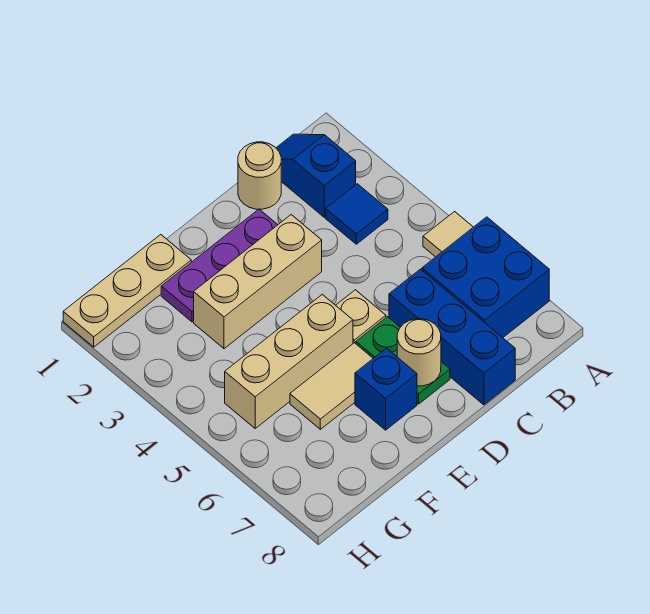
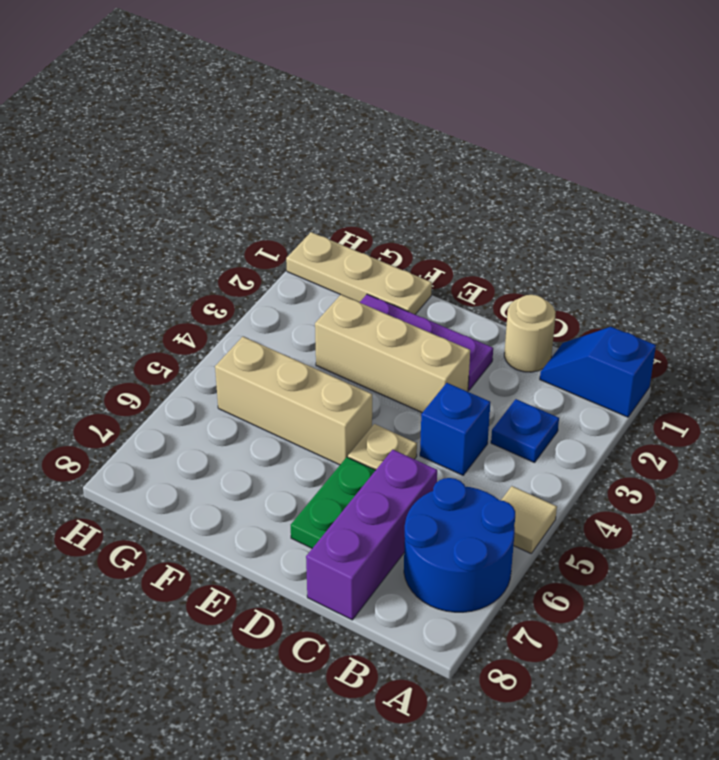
blue 2x2 brick [422,217,549,338] -> blue 2x2 round brick [404,478,515,612]
blue 1x2 slope [276,134,356,217] -> blue 1x2 slope turned to [540,327,656,417]
blue 1x1 tile [326,184,388,244] -> blue 1x1 plate [491,399,559,463]
blue 1x3 brick [389,269,515,405] -> purple 1x3 brick [306,450,437,620]
tan 1x1 round brick [397,319,441,386] -> none
tan 1x2 tile [290,343,373,429] -> none
blue 1x1 brick [355,348,417,430] -> blue 1x1 brick moved to [420,383,490,475]

